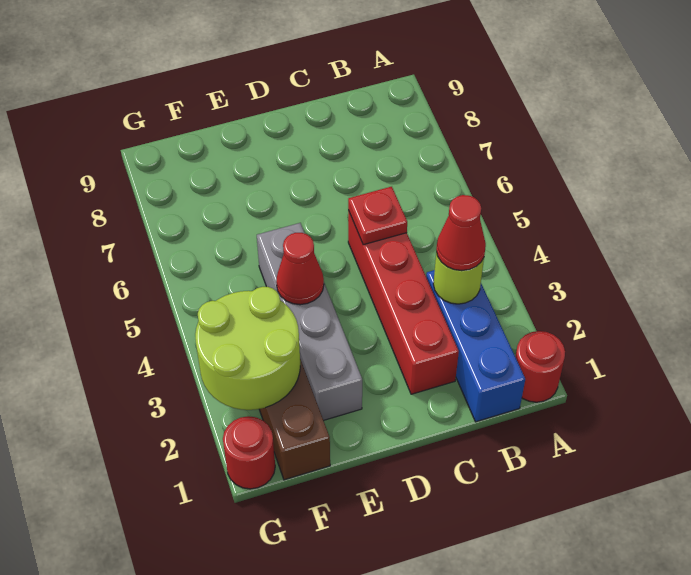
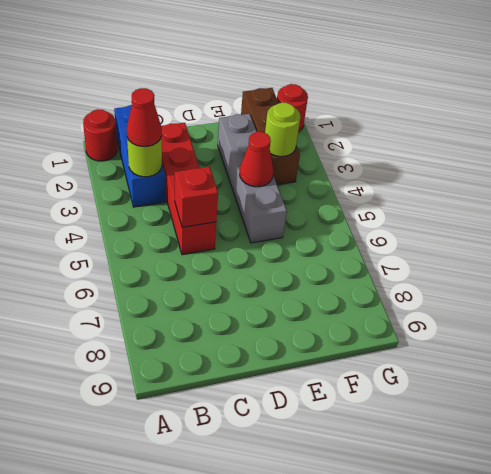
red 1x1 plate [348,187,407,245] -> red 1x1 brick [175,167,218,227]
lime 2x2 round brick [195,287,300,410] -> lime 1x1 round brick [265,103,301,157]

